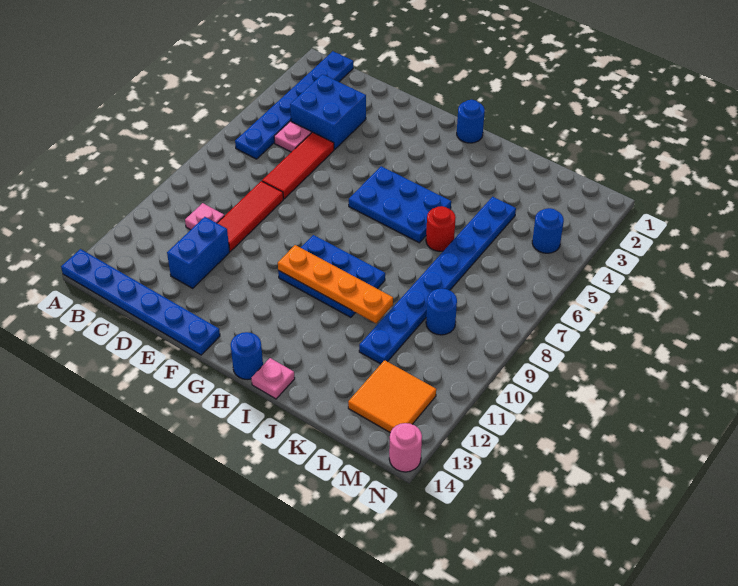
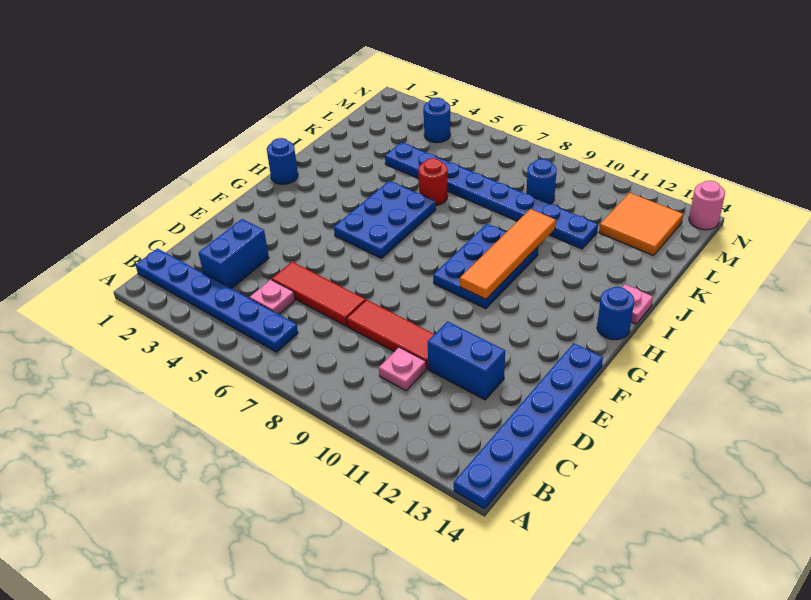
blue 2x2 brick [290,74,366,149] -> blue 1x2 brick [199,219,269,289]
orange 1x4 plate [278,245,393,323] -> orange 1x4 tile [460,209,556,299]

